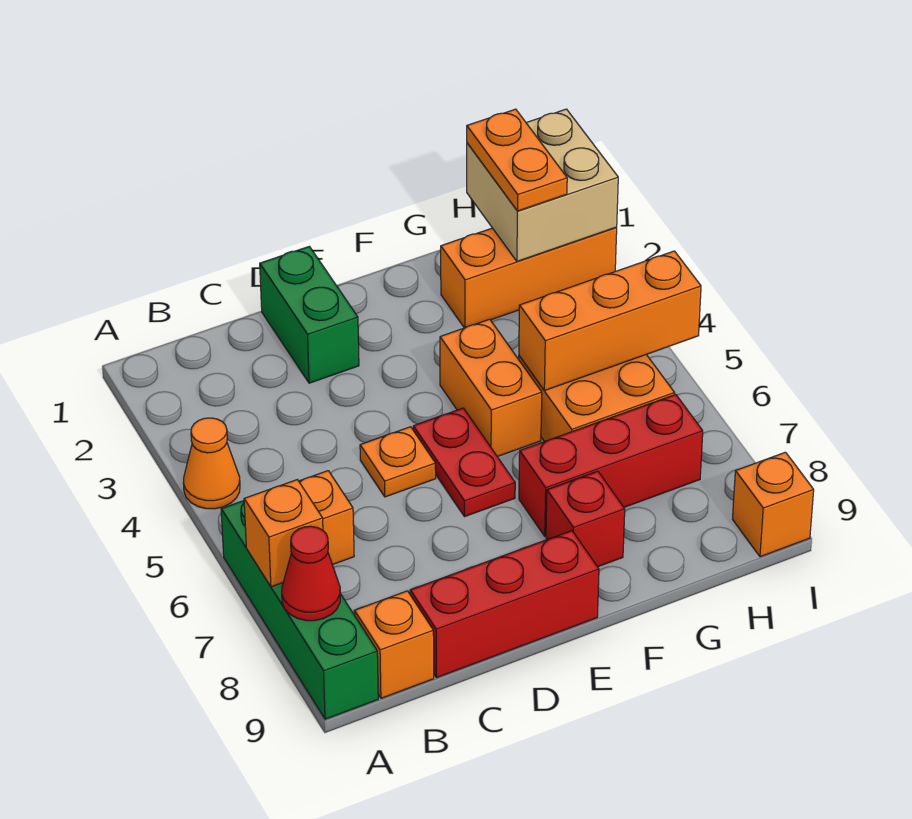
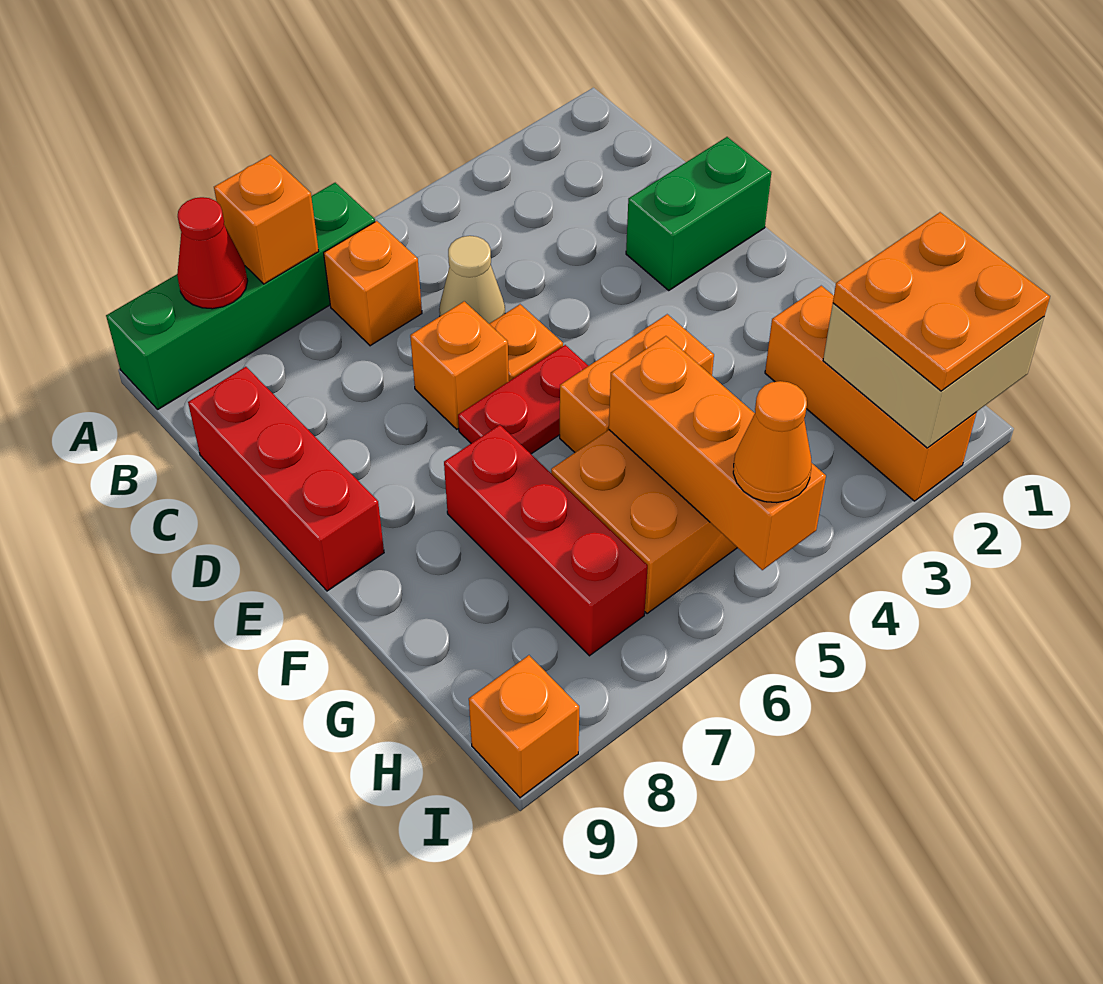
orange 1x1 cone [183,418,240,509] -> orange 1x1 cone moved to [733,381,811,503]
orange 1x1 brick [355,591,434,698] -> orange 1x1 brick moved to [410,301,509,429]
none -> tan 1x1 cone [439,236,505,324]
red 1x1 brick [546,471,625,567] -> none
orange 1x2 plate [467,109,567,211] -> orange 2x2 plate [833,212,1050,391]

